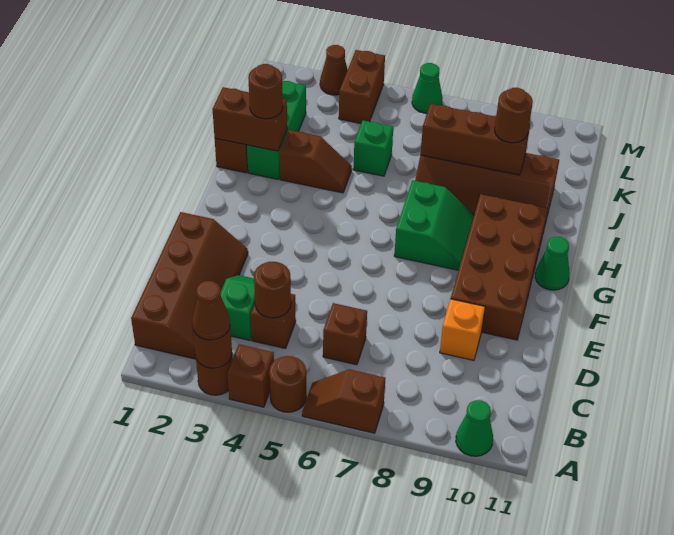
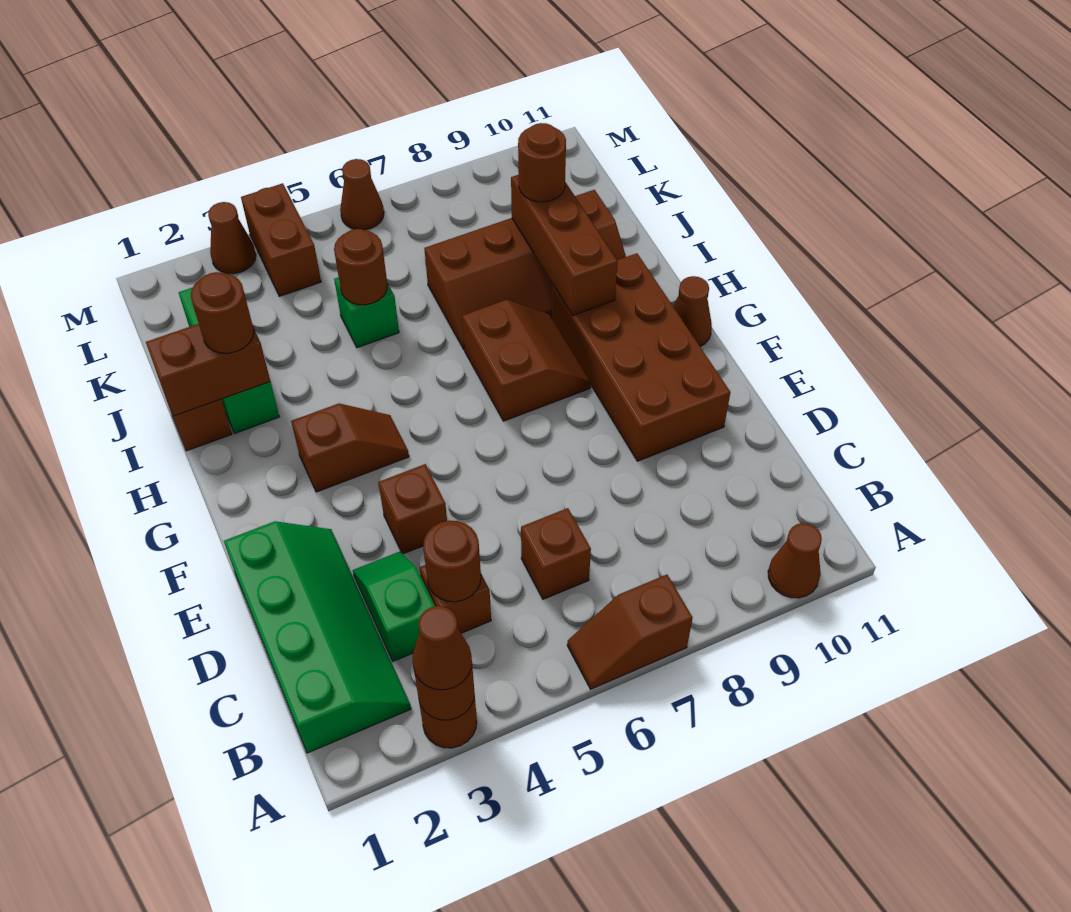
brown 1x1 brick [227,344,274,407] -> brown 1x1 brick moved to [378,464,447,554]
brown 1x1 round brick [269,356,306,412] -> brown 1x1 round brick moved to [334,229,387,305]
green 1x1 cone [456,400,493,456] -> brown 1x1 cone [768,523,822,598]
brown 2x4 slope [131,212,248,359] -> green 2x4 slope [224,521,411,753]
orange 1x1 brick [440,299,485,360] -> none
green 2x2 slope [394,180,474,270] -> brown 2x2 slope [463,300,591,421]
green 1x1 cone [535,237,570,290] -> brown 1x1 cone [673,276,712,347]
brown 1x2 slope [280,130,352,193] -> brown 1x2 slope moved to [291,403,409,492]
brown 1x3 brick [421,104,530,175] -> brown 1x3 brick turned to [511,175,618,315]
green 1x1 cone [412,63,443,113] -> brown 1x1 cone [340,159,384,230]

